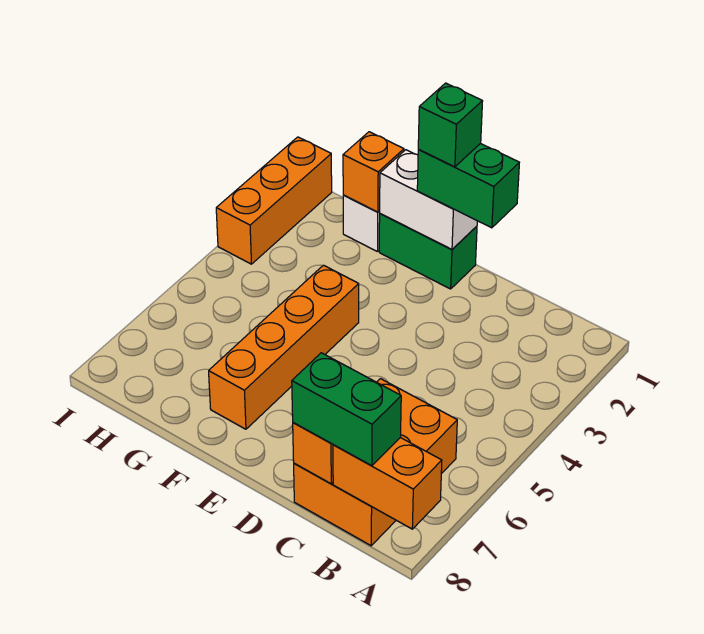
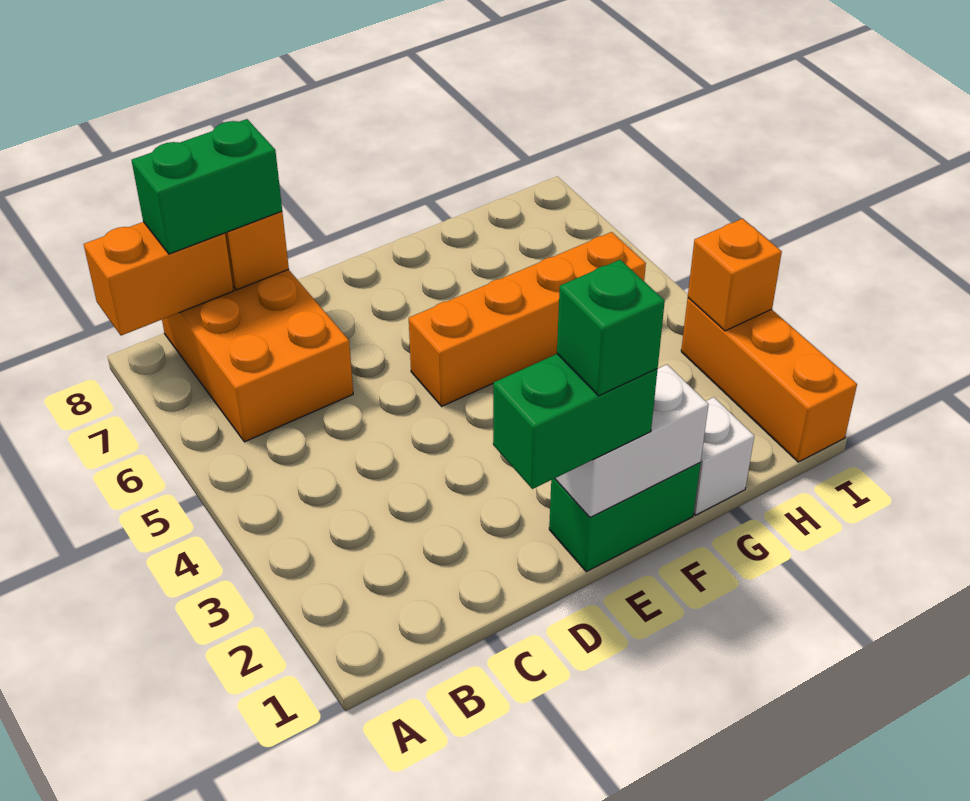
orange 1x4 brick [209,265,359,429] -> orange 1x4 brick turned to [409,232,646,406]
orange 1x1 brick [343,132,404,212] -> orange 1x1 brick moved to [688,219,782,331]

